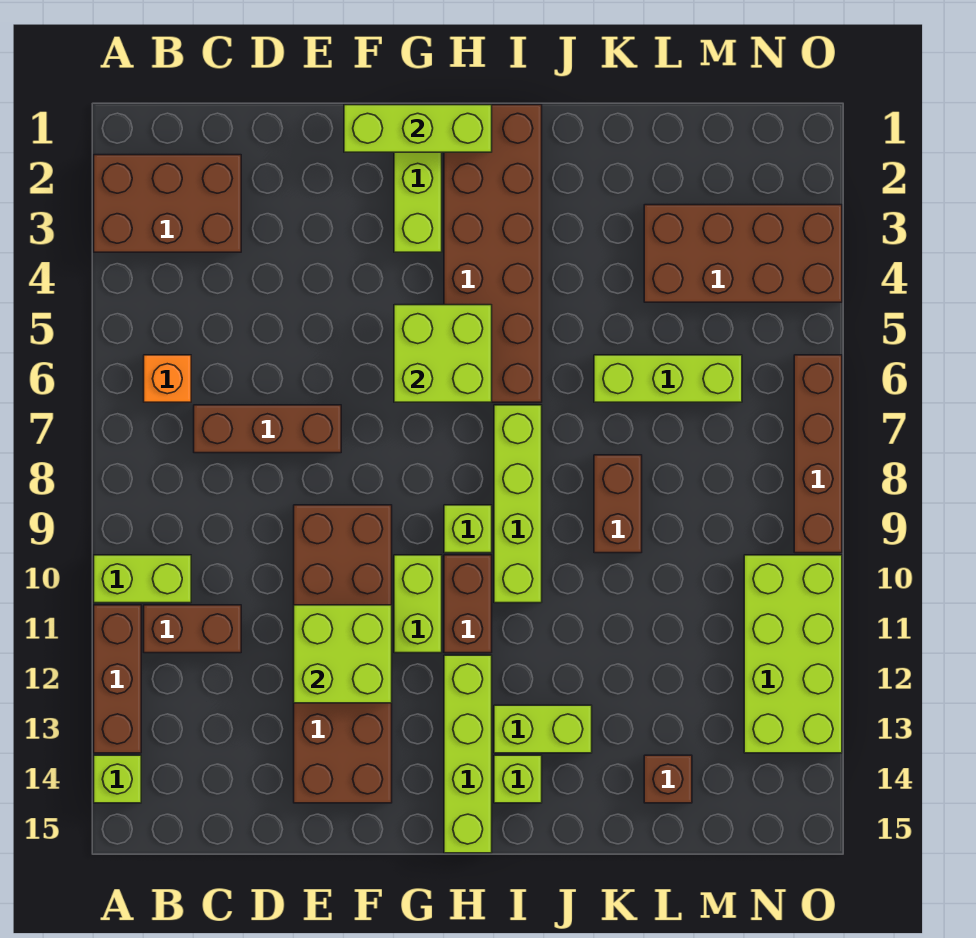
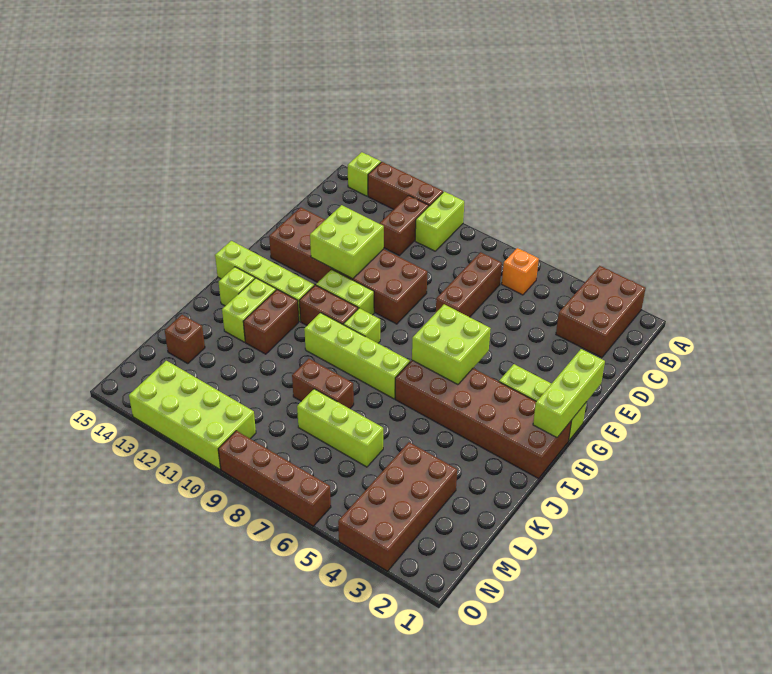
none -> brown 1x2 brick [243,290,299,354]
lime 1x3 brick [594,355,742,402] -> lime 1x3 brick turned to [297,389,383,467]

